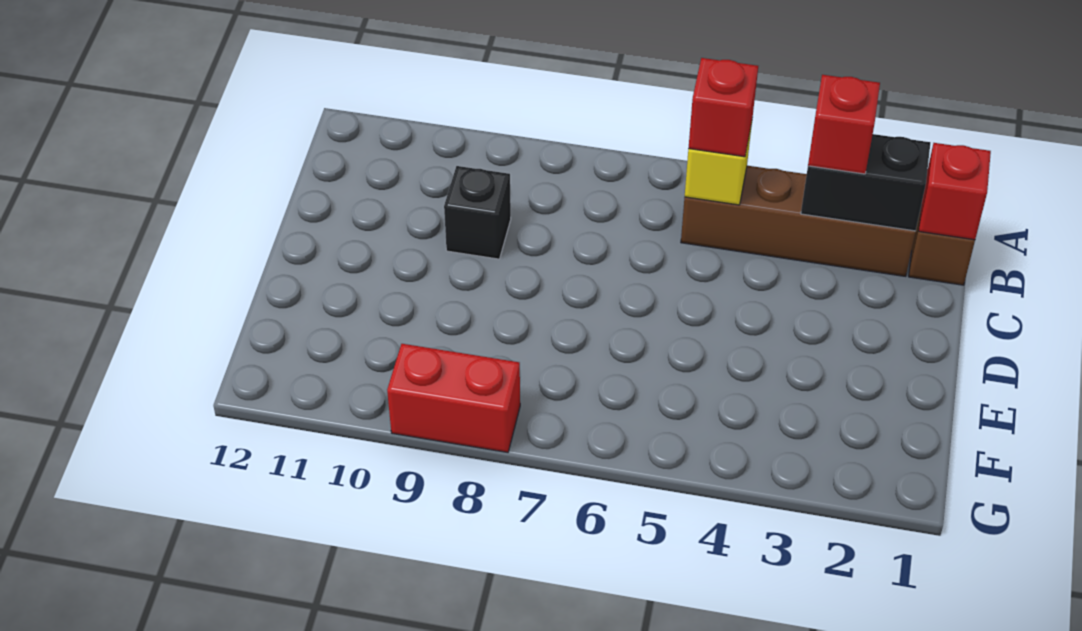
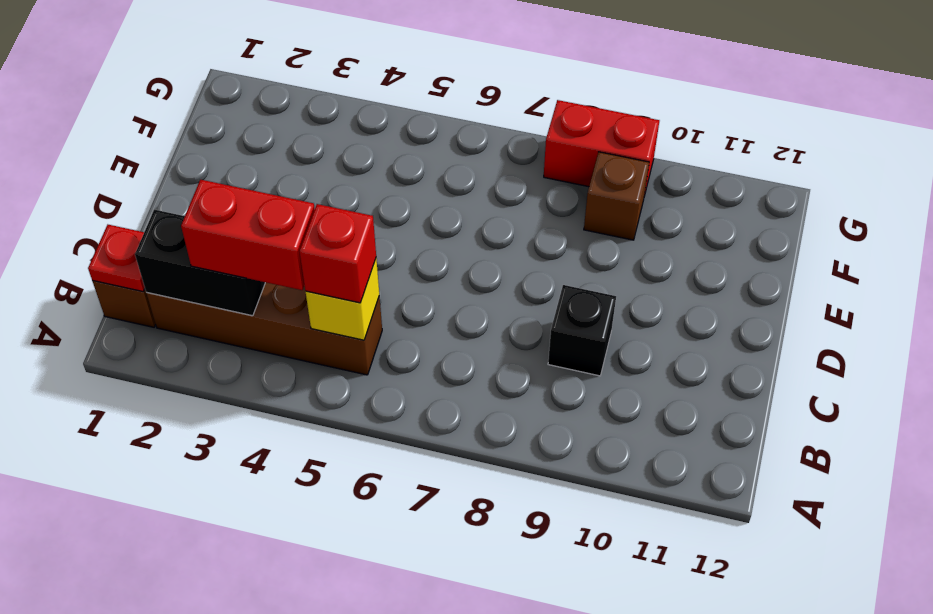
red 1x1 brick [919,143,991,240] -> red 1x1 plate [88,225,145,292]
red 1x1 brick [808,75,880,174] -> red 1x2 brick [181,180,315,290]
none -> brown 1x1 brick [584,152,649,240]

